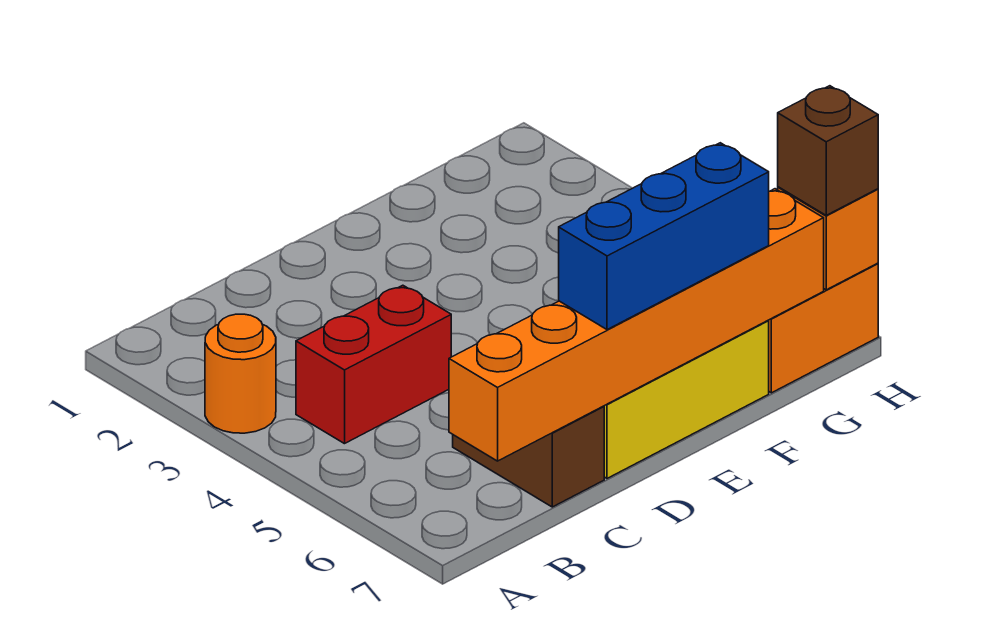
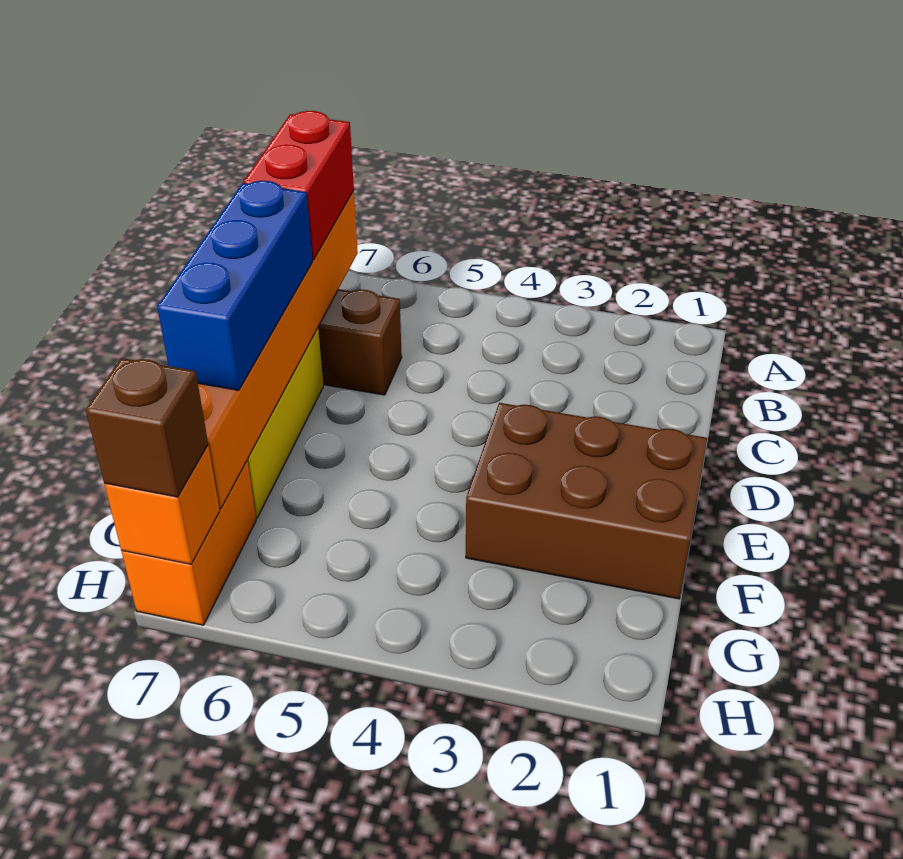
orange 1x1 round brick [205,314,276,433] -> none
red 1x2 brick [296,285,451,444] -> red 1x2 brick moved to [244,111,354,260]
none -> brown 2x3 brick [466,403,707,599]

